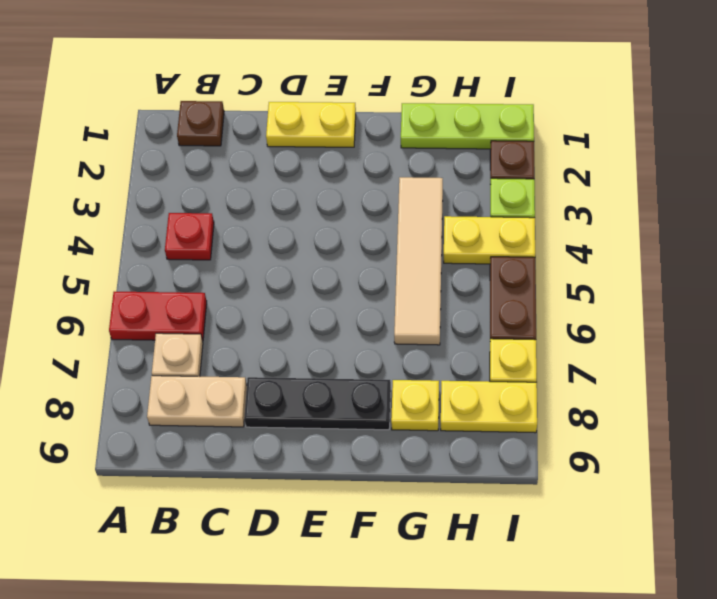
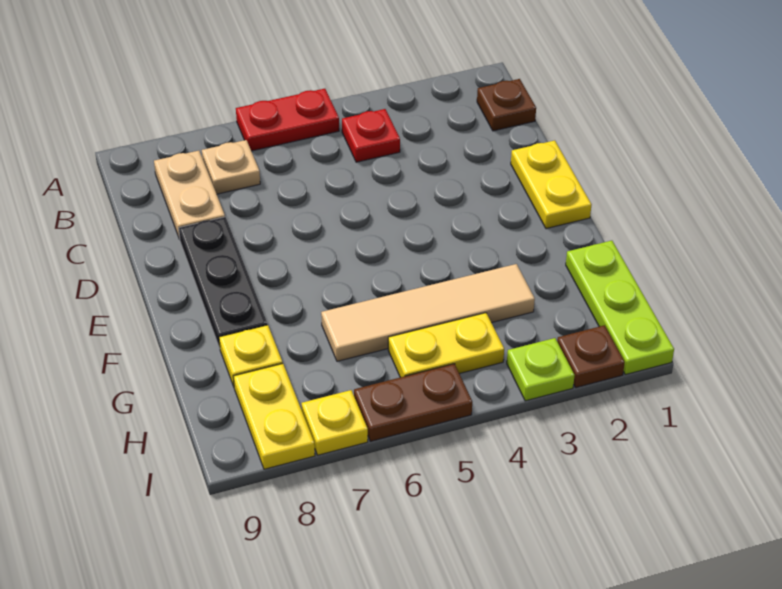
red 1x2 plate [109,292,207,341] -> red 1x2 plate turned to [236,89,339,151]
yellow 1x2 plate [444,216,535,264] -> yellow 1x2 plate turned to [388,313,504,377]

